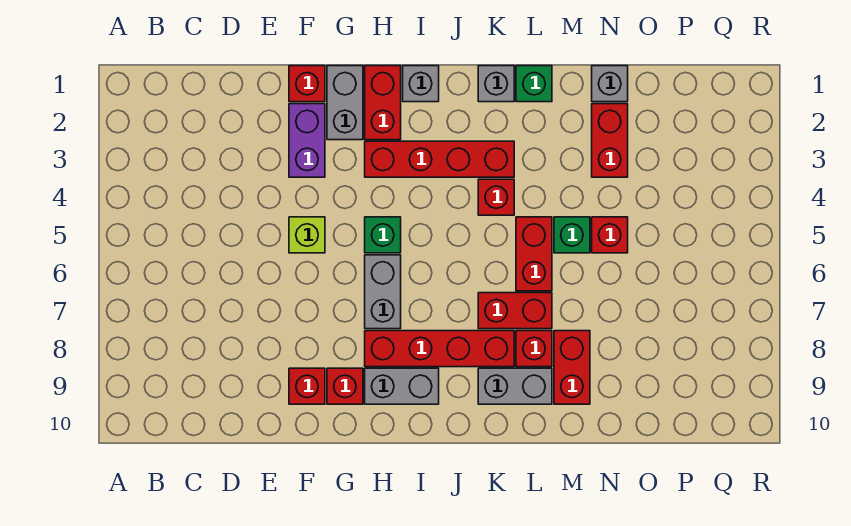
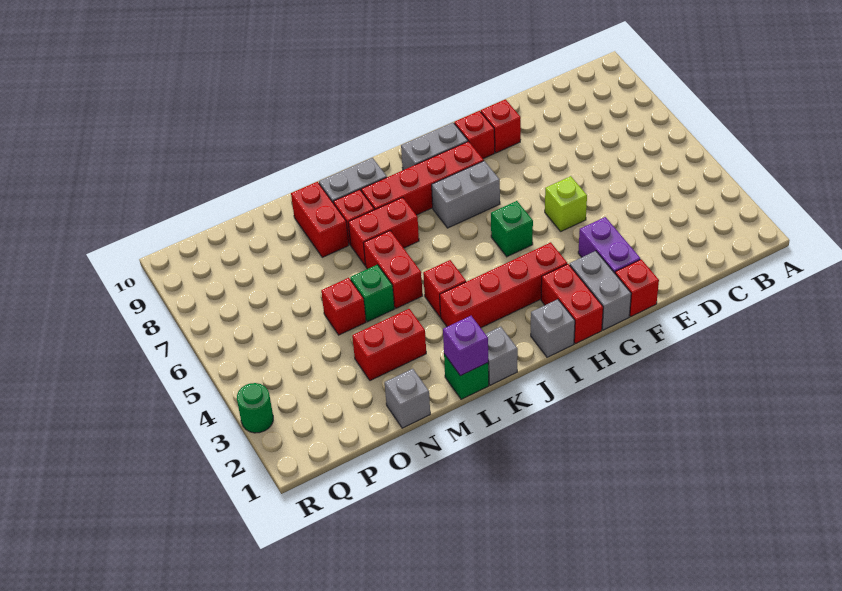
grey 1x2 brick [365,255,401,329] -> grey 1x2 brick turned to [432,161,500,228]
none -> purple 1x1 brick [443,316,488,376]
red 1x2 brick [592,104,628,177] -> red 1x2 brick turned to [352,309,426,381]
none -> green 1x1 round brick [237,383,273,433]

